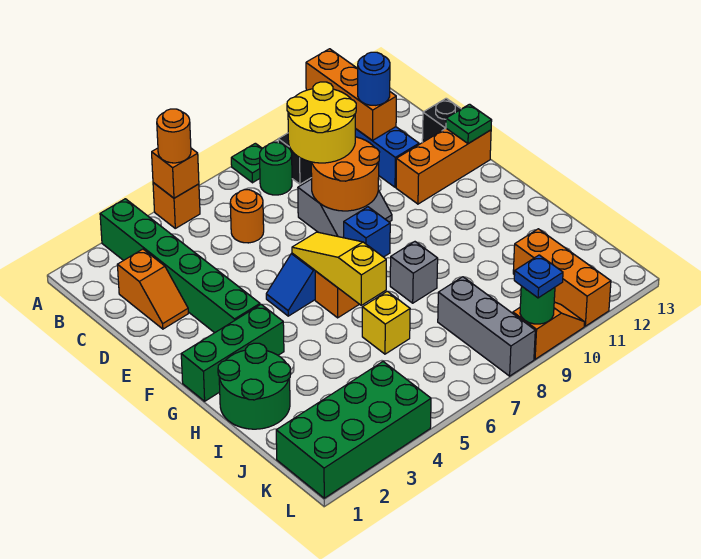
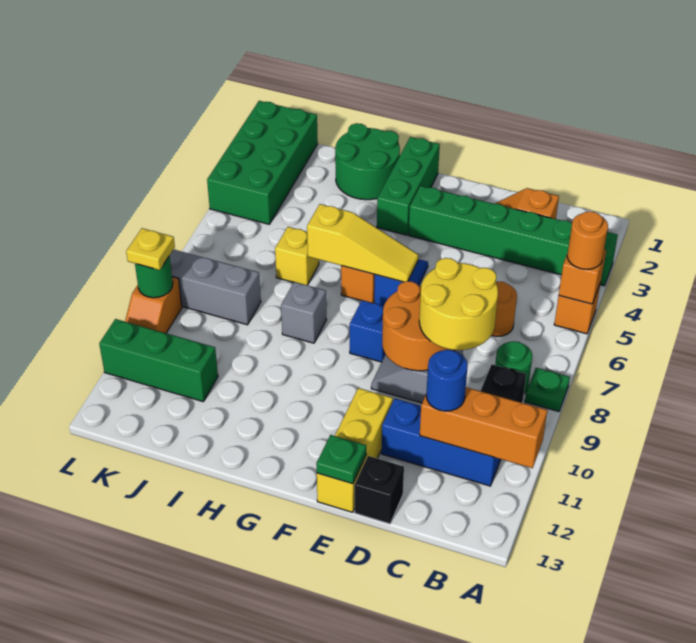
orange 1x3 brick [396,129,491,204] -> yellow 1x3 brick [317,388,393,512]
orange 1x3 brick [513,229,611,326] -> green 1x3 brick [99,319,218,402]
blue 1x1 plate [514,255,563,298] -> yellow 1x1 plate [126,228,175,270]

